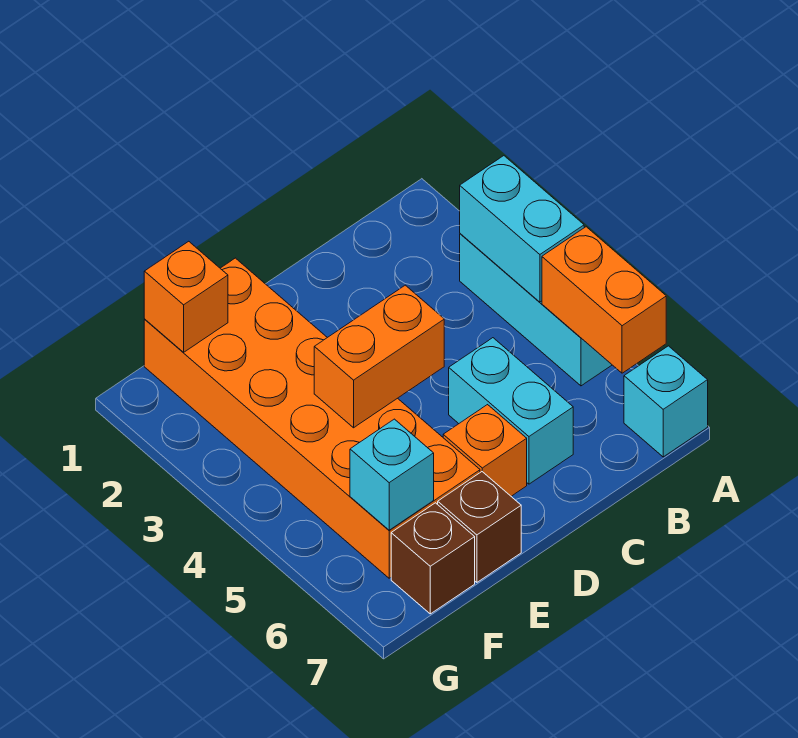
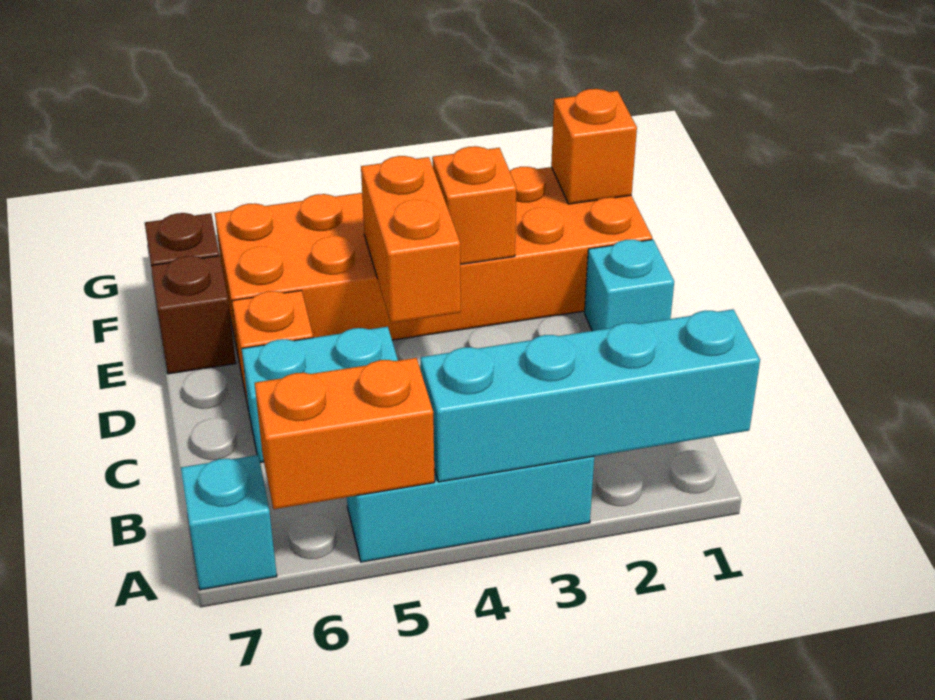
cyan 1x2 brick [460,156,584,302] -> cyan 1x4 brick [421,309,760,482]
none -> orange 1x1 brick [432,146,516,264]
cyan 1x1 brick [350,419,434,530] -> cyan 1x1 brick moved to [585,240,674,331]

